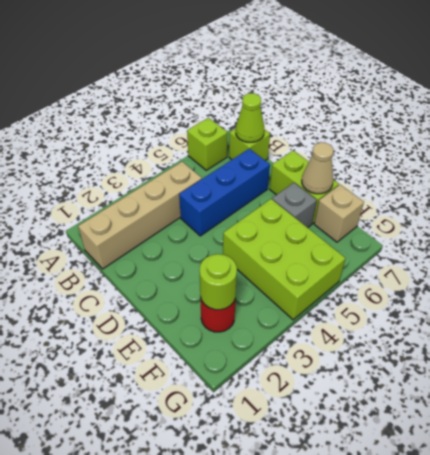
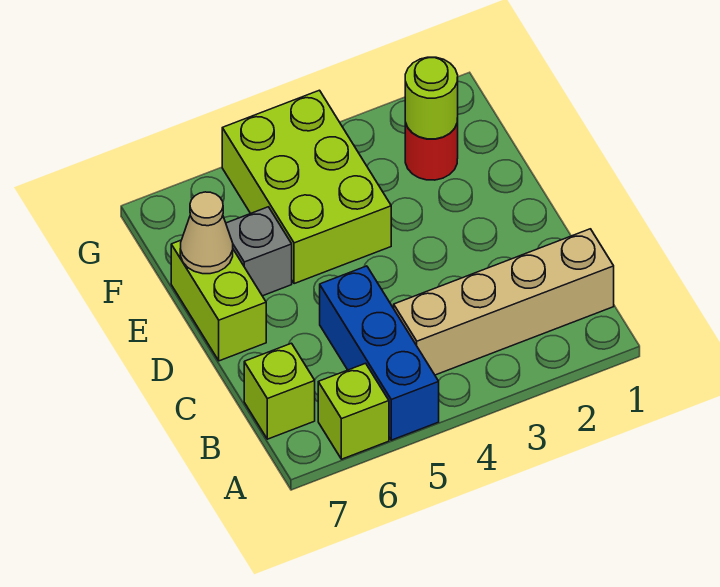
lime 1x1 cone [236,93,264,142] -> none
blue 1x3 brick [179,149,270,236] -> blue 1x3 brick turned to [320,266,439,440]
tan 1x1 brick [314,185,364,242] -> none

